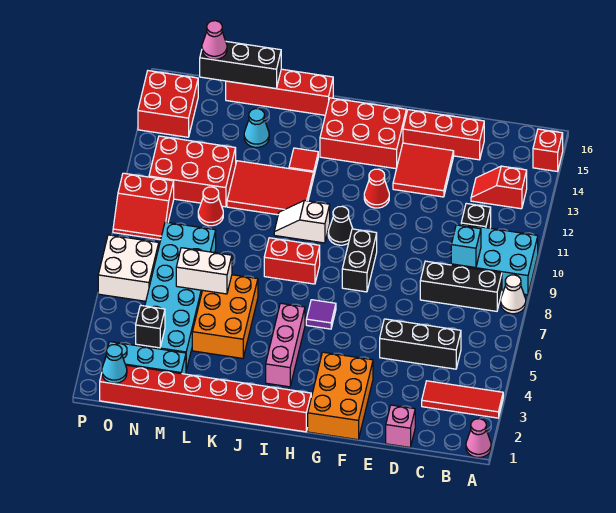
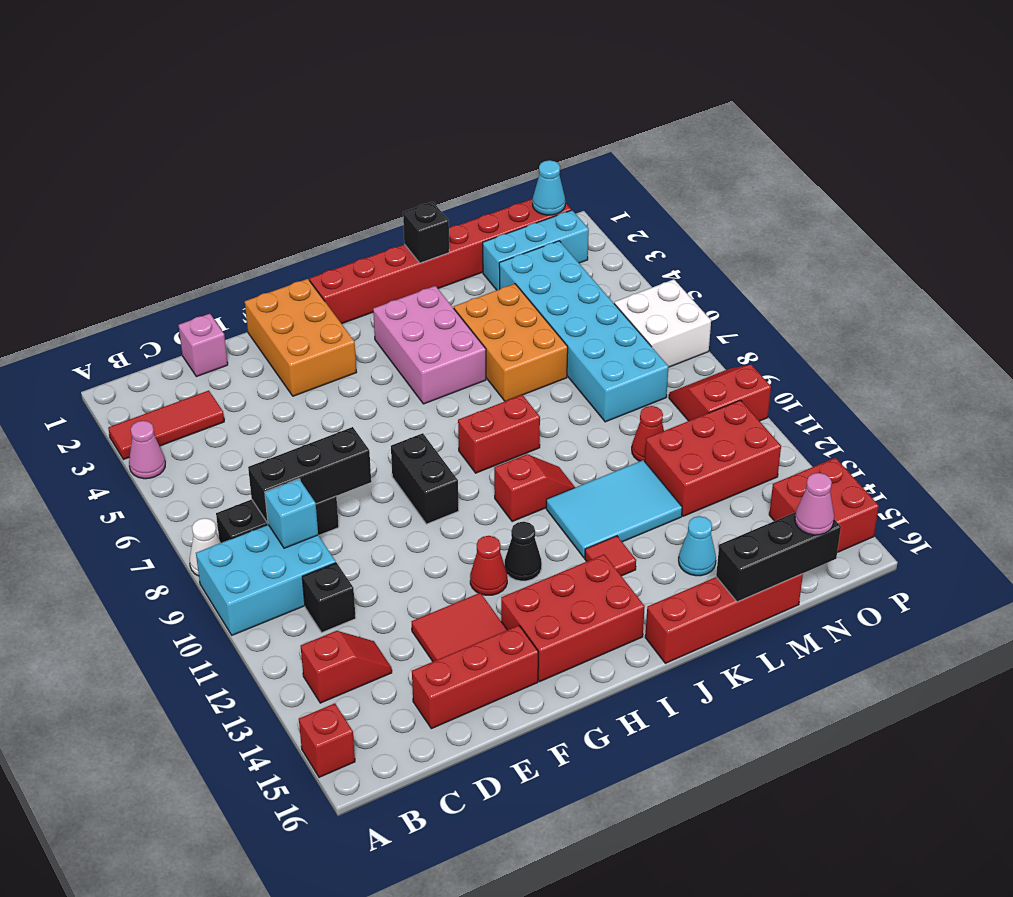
pink 1x1 cone [466,419,491,458] -> pink 1x1 cone moved to [129,421,165,479]
black 1x3 brick [380,319,461,369] -> black 1x3 brick moved to [248,427,371,523]
purple 1x1 tile [306,300,336,329] -> none
black 1x1 cone [328,206,353,245] -> black 1x1 cone moved to [505,522,542,581]
pink 1x3 brick [266,303,305,387] -> pink 2x3 brick [373,286,486,404]
white 1x2 slope [274,201,330,243] -> red 1x2 slope [494,454,575,522]
red 2x3 tile [227,161,314,215] -> cyan 2x3 tile [546,460,682,558]
white 1x2 brick [176,248,232,294] -> none
black 1x1 brick [136,305,165,348] -> black 1x1 brick moved to [403,202,449,263]

